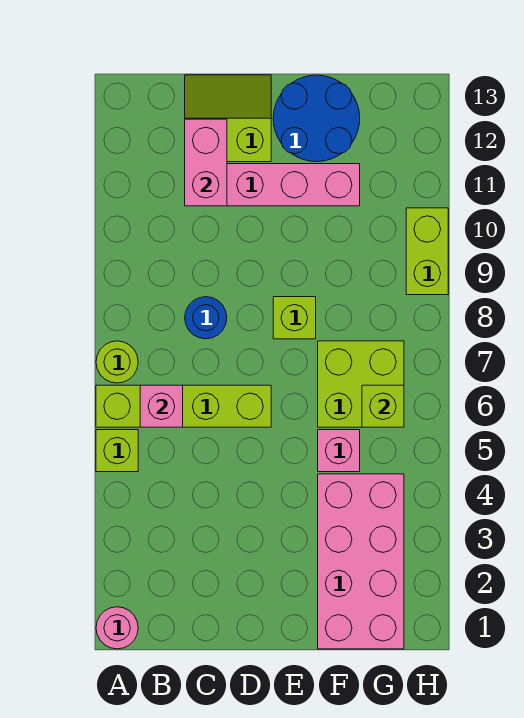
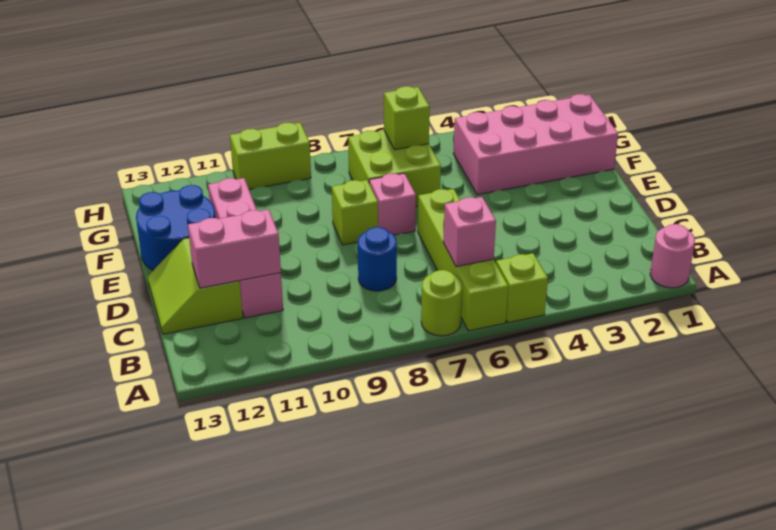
pink 1x1 brick [318,430,360,472] -> pink 1x1 brick moved to [369,173,416,235]

